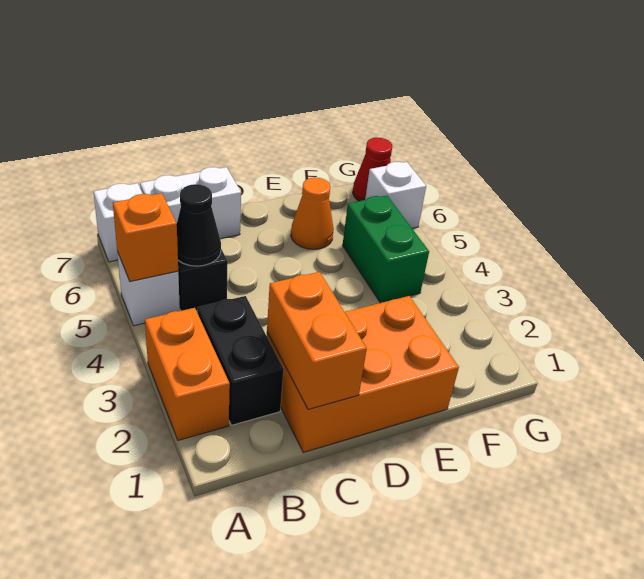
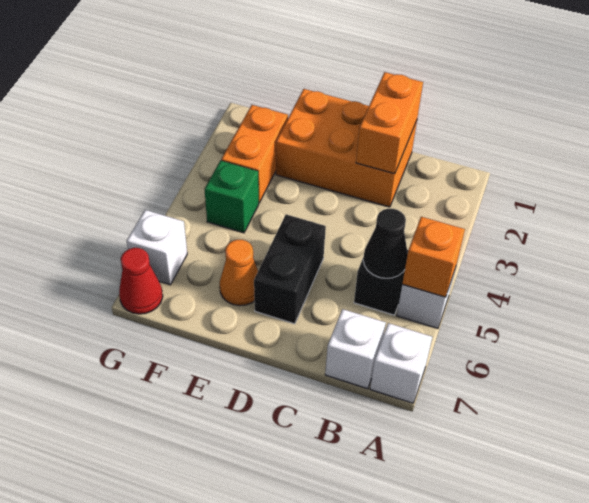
orange 1x2 brick [145,308,230,440] -> orange 1x2 brick moved to [221,105,288,203]
black 1x2 brick [197,296,284,425] -> black 1x2 brick moved to [254,214,326,324]
white 1x2 brick [140,167,241,239] -> white 1x1 brick [325,309,386,389]
green 1x2 brick [343,196,429,303] -> green 1x1 brick [205,161,259,233]

